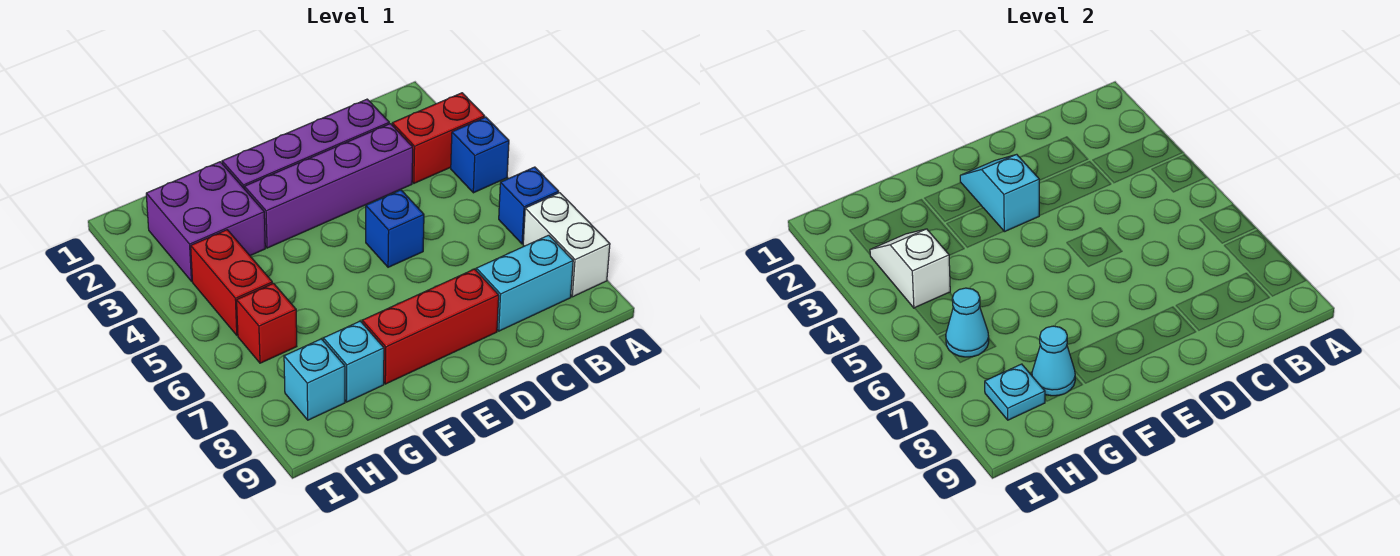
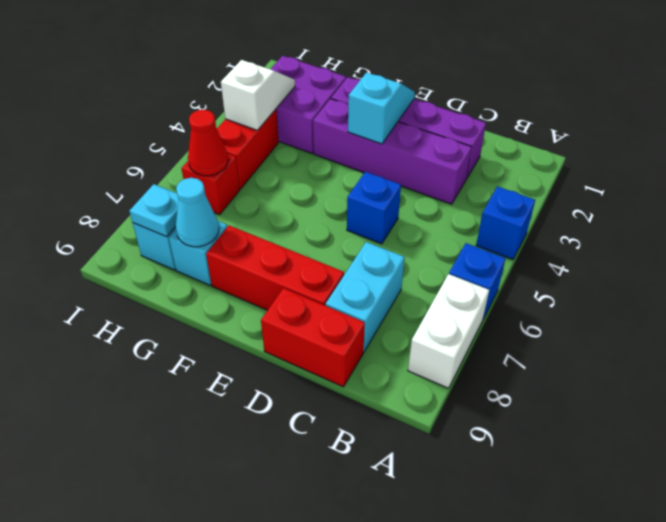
red 1x2 brick [392,93,485,183] -> red 1x2 brick moved to [261,288,365,387]
cyan 1x2 brick [476,235,573,331] -> cyan 1x2 brick turned to [326,242,405,352]
cyan 1x1 cone [946,288,989,357] -> red 1x1 cone [188,110,228,176]

